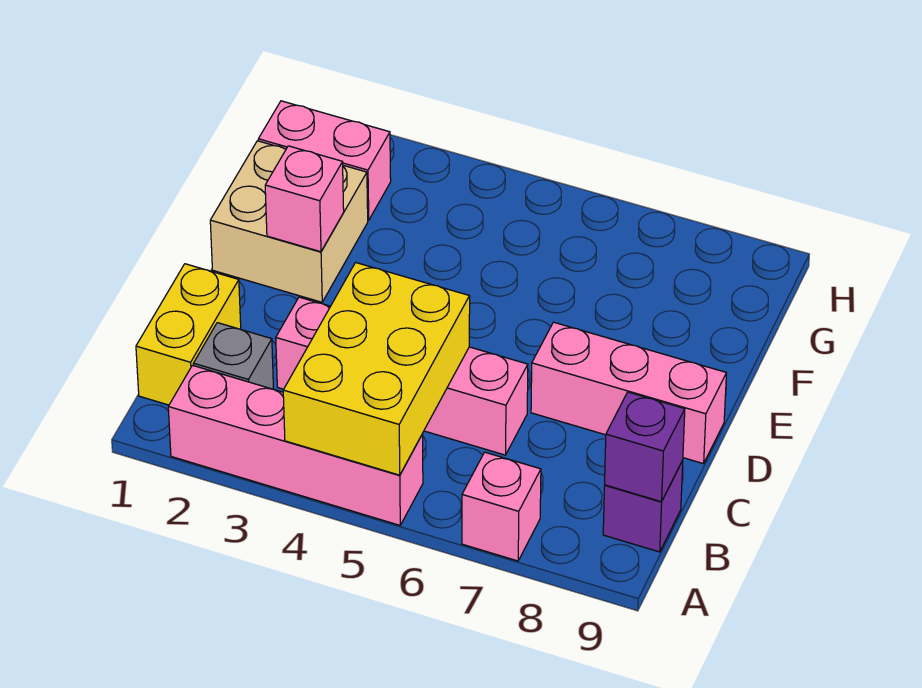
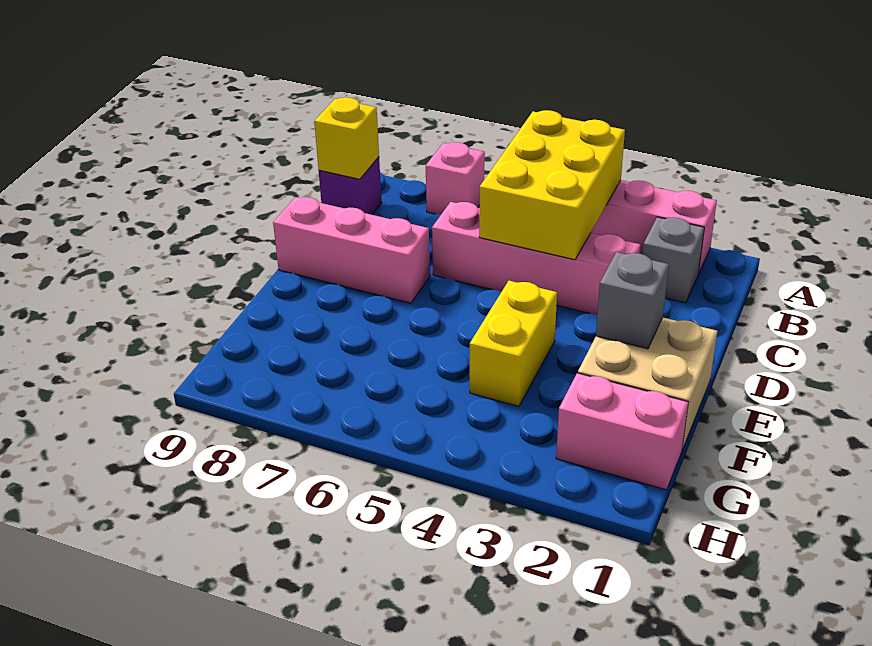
yellow 1x2 brick [136,264,241,405] -> yellow 1x2 brick moved to [470,281,557,406]
purple 1x1 brick [605,392,685,502] -> yellow 1x1 brick [314,97,379,179]
pink 1x1 brick [265,146,344,252] -> grey 1x1 brick [596,252,669,349]

